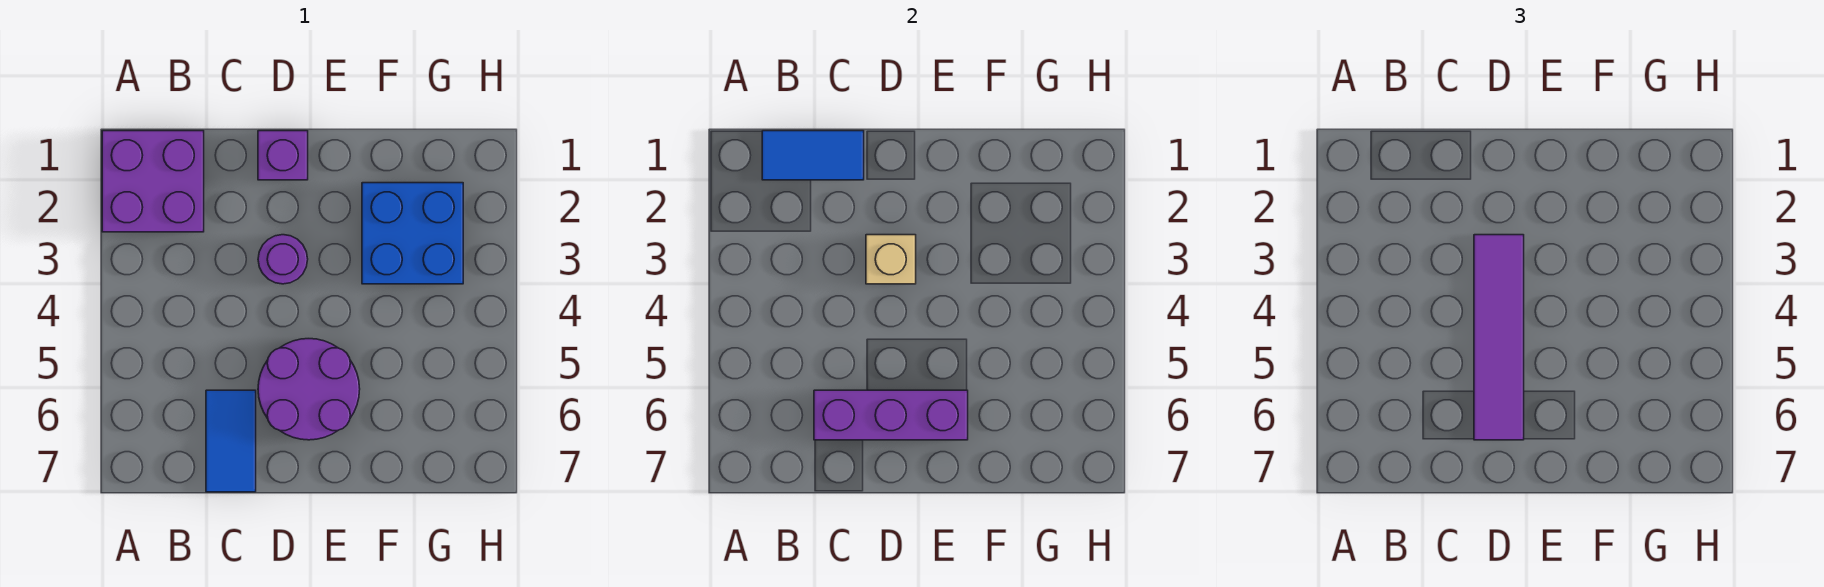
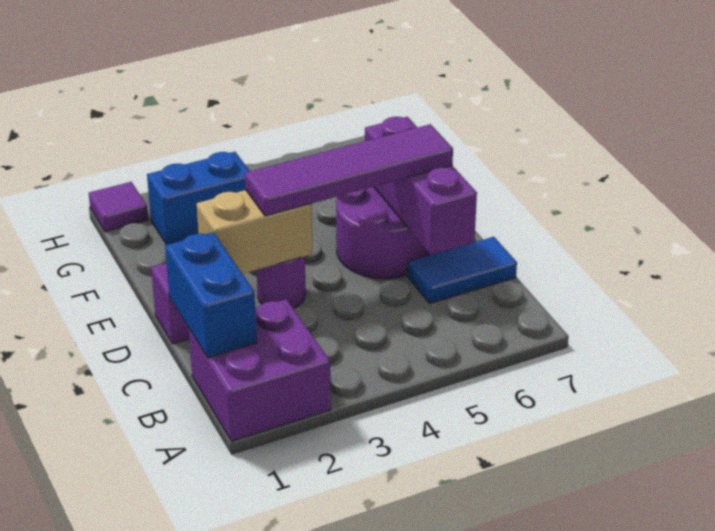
blue 1x2 tile [762,131,864,180] -> blue 1x2 brick [165,232,257,357]
tan 1x1 brick [866,235,916,284] -> tan 1x2 brick [197,190,313,274]
blue 2x2 brick [362,183,463,284] -> blue 1x2 brick [147,152,250,245]
none -> purple 1x1 tile [89,182,148,232]

